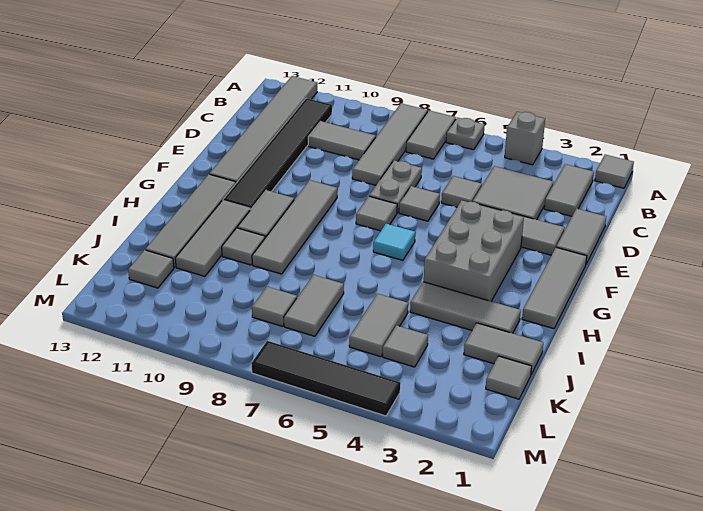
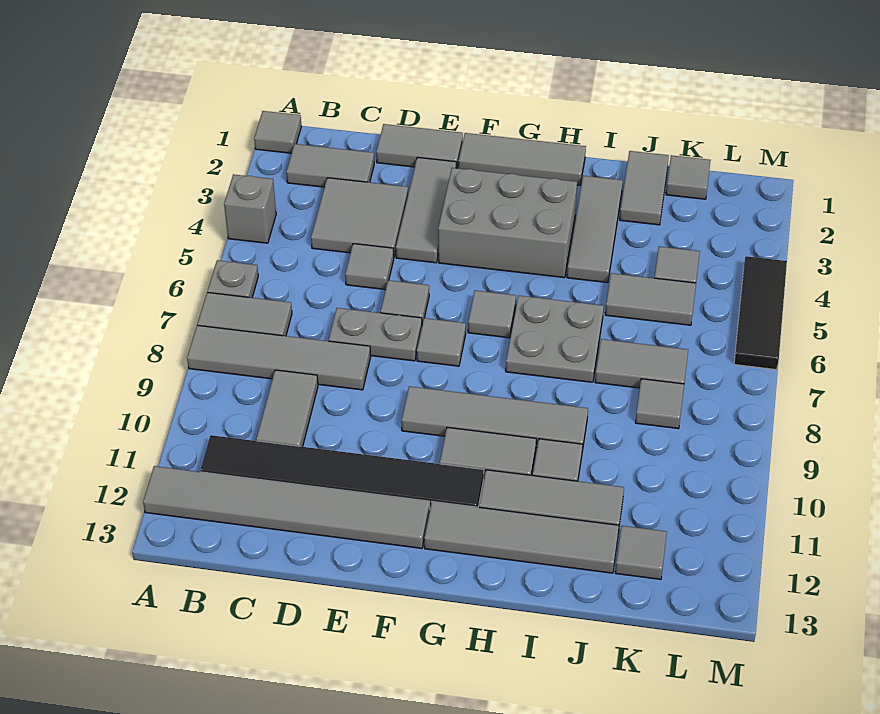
cyan 1x1 tile [373,224,415,260] -> grey 1x1 tile [468,290,516,338]
none -> grey 2x2 plate [506,296,604,382]
black 1x4 tile [252,341,400,416] -> black 1x3 tile [734,256,787,370]

